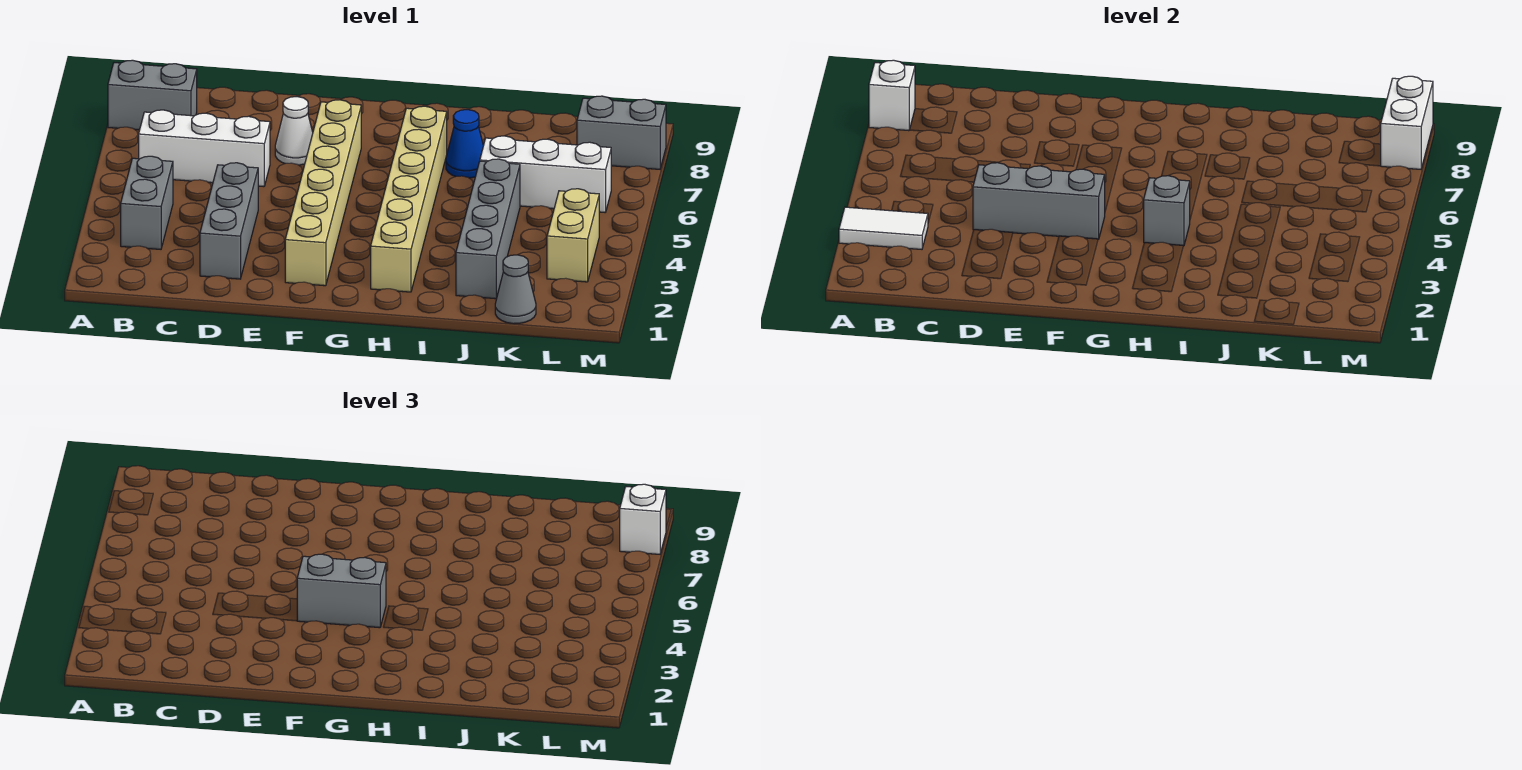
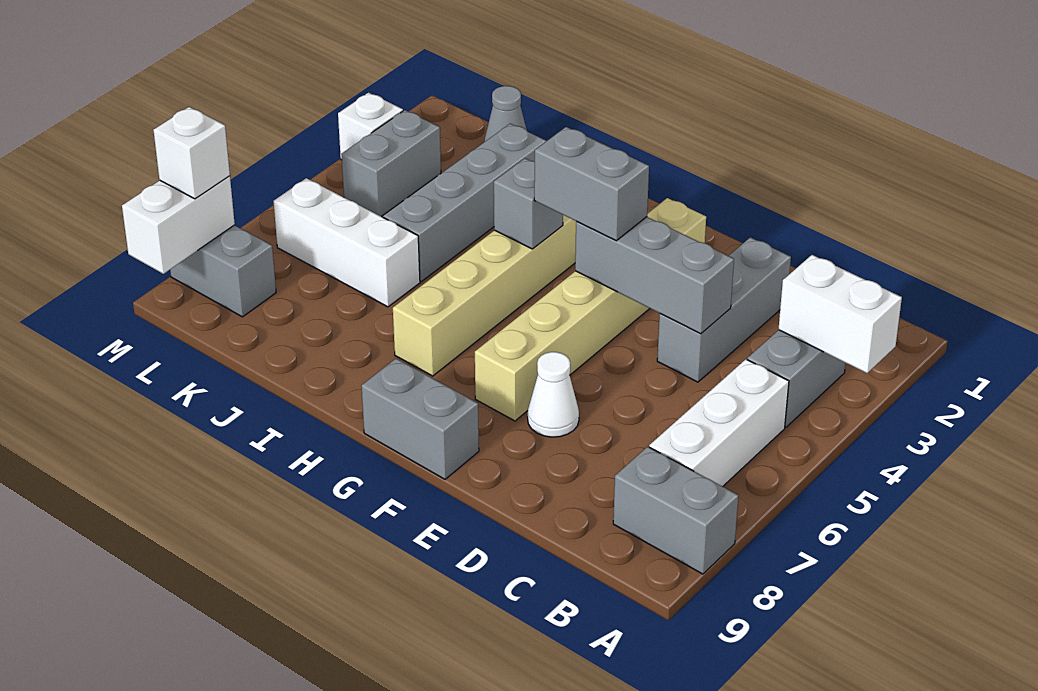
white 1x2 tile [839,207,928,249] -> white 1x2 brick [778,255,902,373]
white 1x1 brick [869,60,915,131] -> white 1x1 brick moved to [338,93,403,160]
white 1x3 brick [139,110,270,187] -> white 1x3 brick turned to [649,359,789,487]
none -> grey 1x2 brick [361,359,479,479]
blue 1x1 cone [446,110,483,178] -> none
tan 1x2 brick [547,189,599,282] -> grey 1x2 brick [341,110,441,217]

